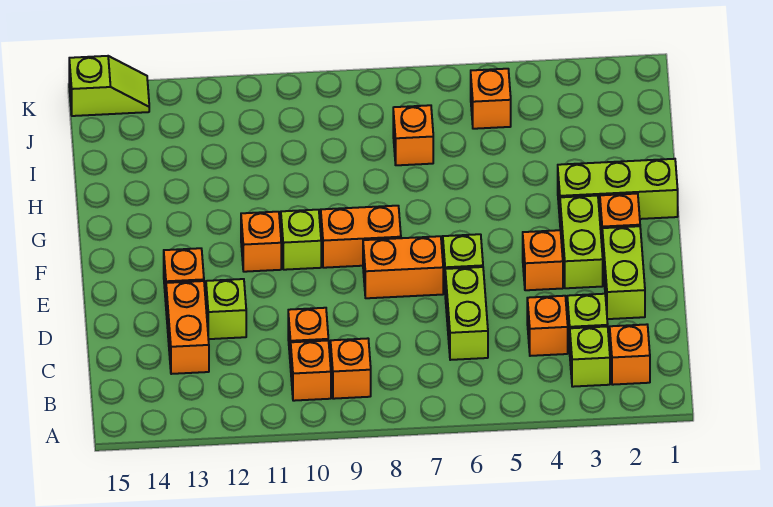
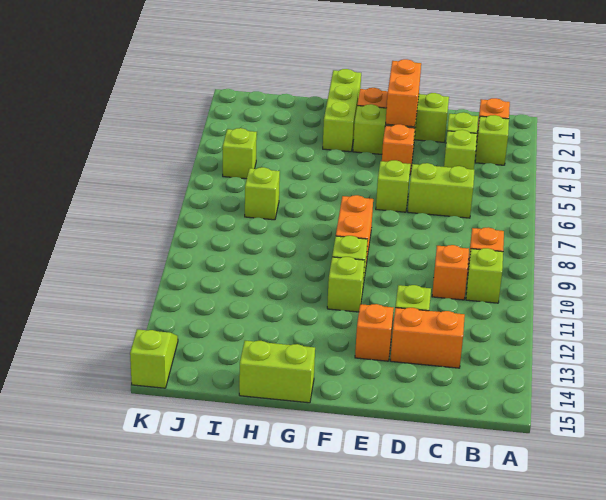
orange 1x1 brick [291,340,331,401] -> lime 1x1 brick [466,248,503,303]
orange 1x1 brick [527,296,568,356] -> lime 1x1 brick [444,130,477,170]
orange 1x2 brick [363,236,443,298] -> orange 1x2 brick moved to [386,59,421,127]
orange 1x1 brick [241,212,281,272] -> lime 1x1 brick [327,257,365,312]
none -> lime 1x2 brick [239,341,315,403]
orange 1x1 brick [393,105,433,165] -> lime 1x1 brick [245,167,280,220]
orange 1x1 brick [471,69,511,129] -> lime 1x1 brick [223,128,257,179]

